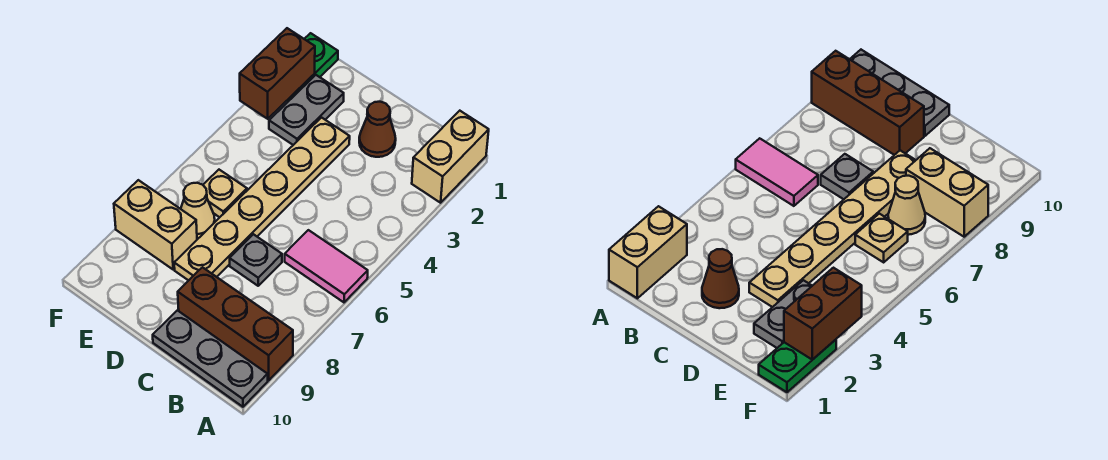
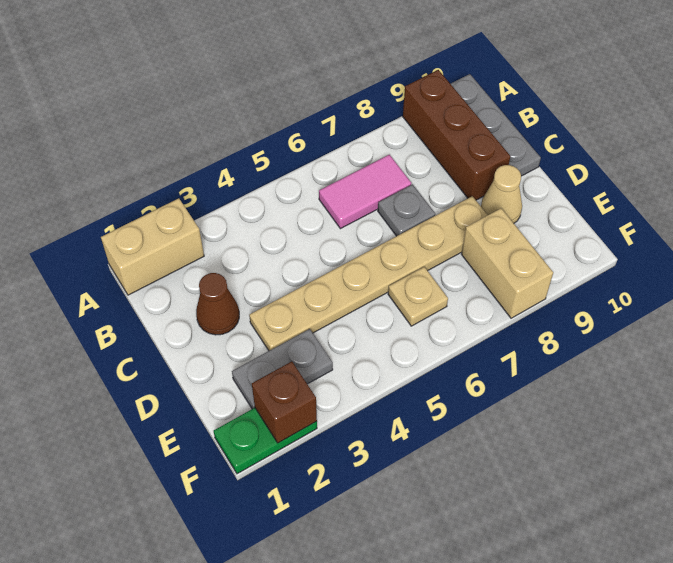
pink 1x2 tile [285,230,368,302] -> pink 1x2 tile turned to [319,155,411,229]
tan 1x1 cone [181,183,215,238] -> tan 1x1 cone moved to [481,165,522,223]
brown 1x2 brick [240,28,315,119] -> brown 1x1 brick [252,362,317,443]

